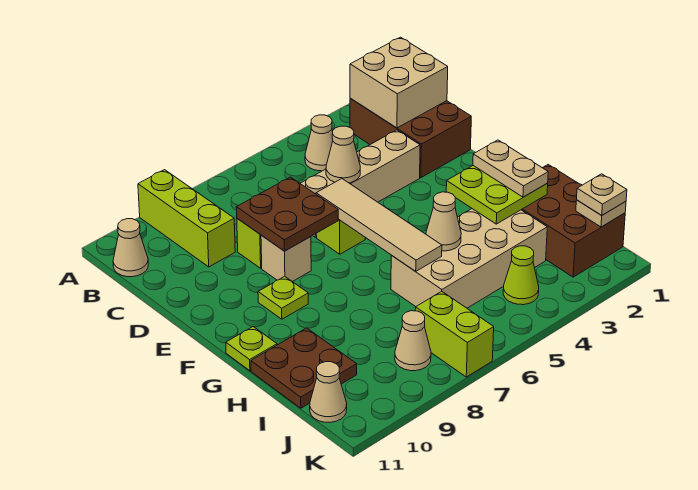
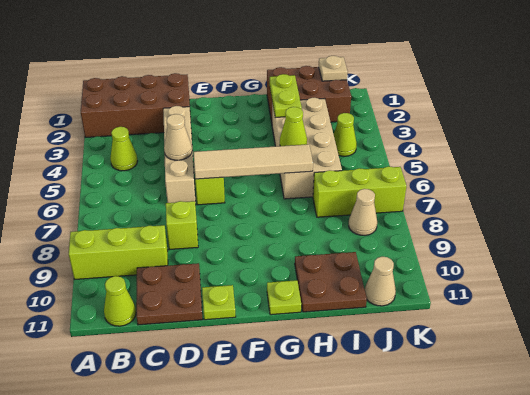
brown 2x3 brick [350,98,471,178] -> brown 2x4 brick [81,73,191,138]
tan 2x2 brick [350,37,448,128] -> none
tan 1x1 cone [305,115,333,171] -> lime 1x1 cone [110,127,137,171]
tan 1x1 cone [113,219,148,277] -> lime 1x1 cone [104,276,136,326]
brown 2x2 plate [236,177,338,251] -> brown 2x2 plate moved to [136,263,203,325]
tan 1x1 brick [261,235,311,282] -> none
lime 1x1 plate [258,276,308,319] -> lime 1x1 plate moved to [202,285,236,320]
lime 2x2 plate [446,166,548,224] -> lime 1x2 plate [270,74,302,117]
tan 1x2 plate [473,140,548,197] -> none
tan 1x1 cone [426,192,461,251] -> lime 1x1 cone [280,107,307,146]
tan 1x1 plate [577,174,627,215] -> none
lime 1x2 brick [415,291,494,377] -> lime 1x3 brick [313,166,406,217]

